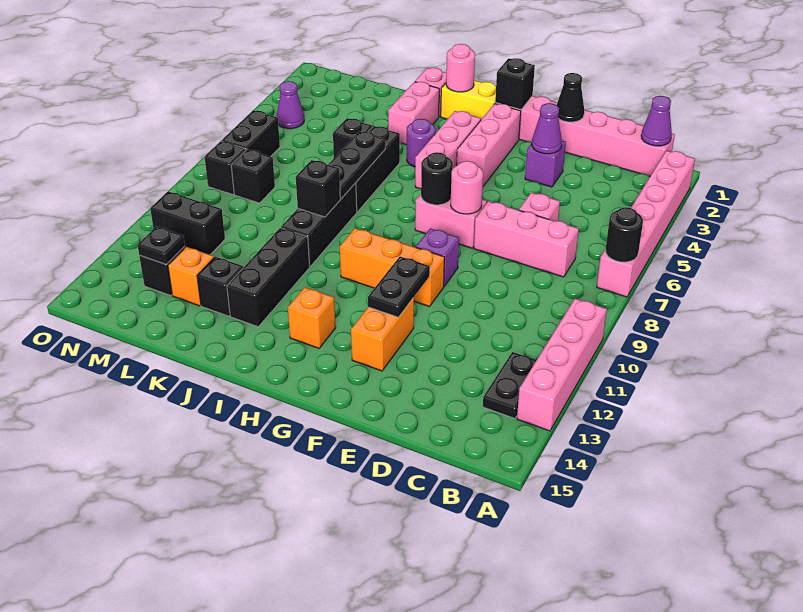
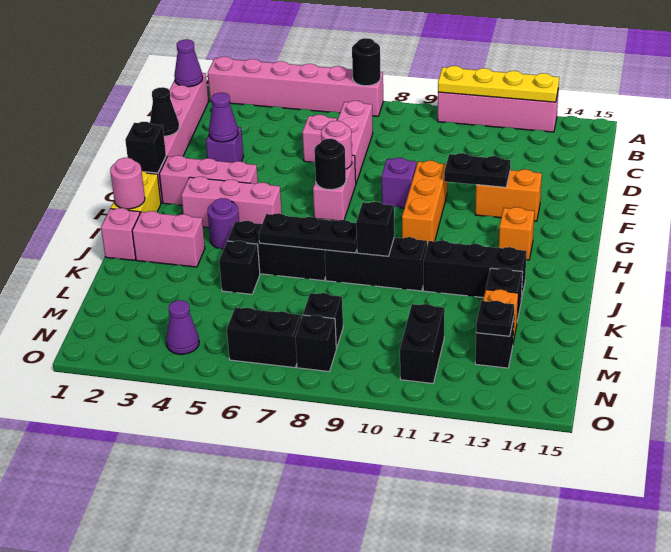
none -> yellow 1x4 plate [438,66,559,102]
black 1x2 plate [483,352,536,418] -> none

